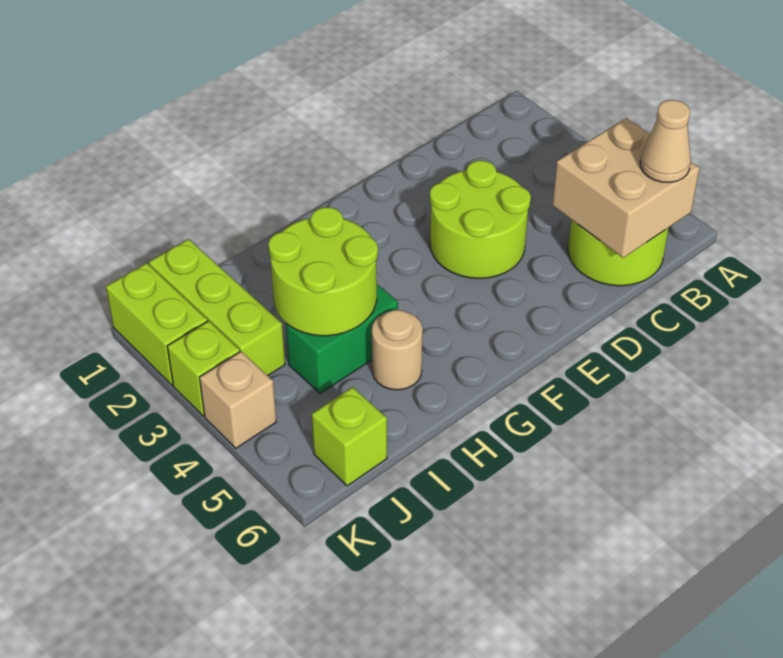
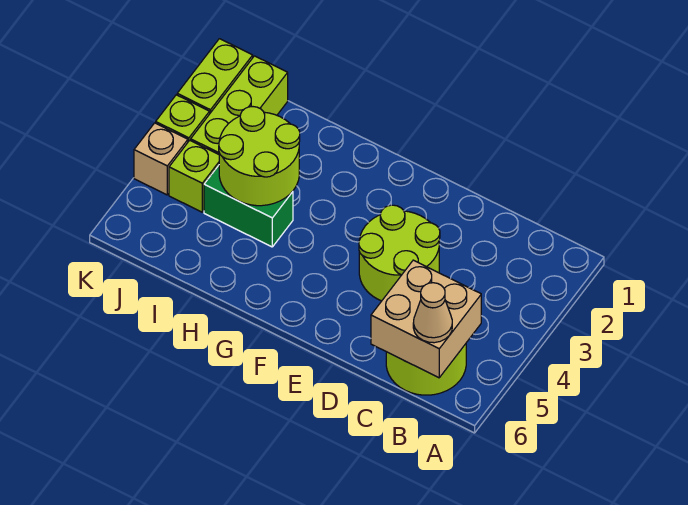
tan 1x1 round brick [372,310,423,390] -> none
lime 1x1 brick [312,387,387,486] -> lime 1x1 brick moved to [169,140,219,212]

